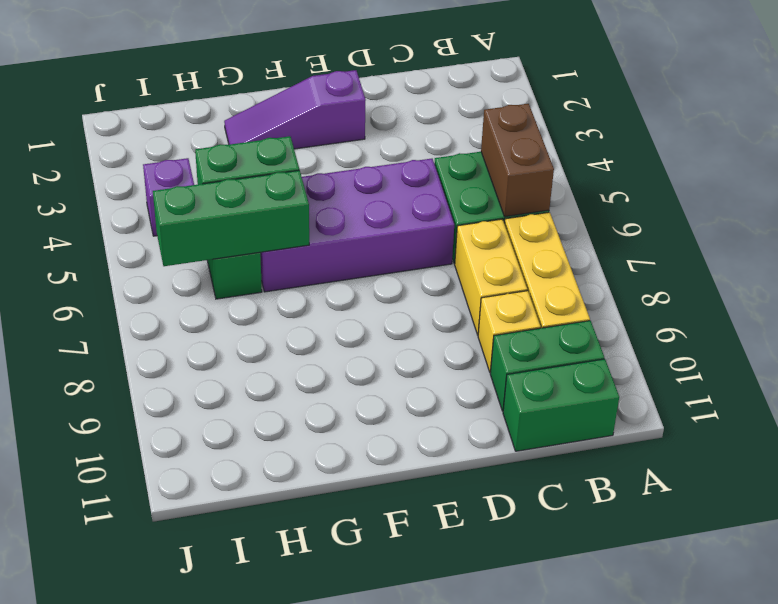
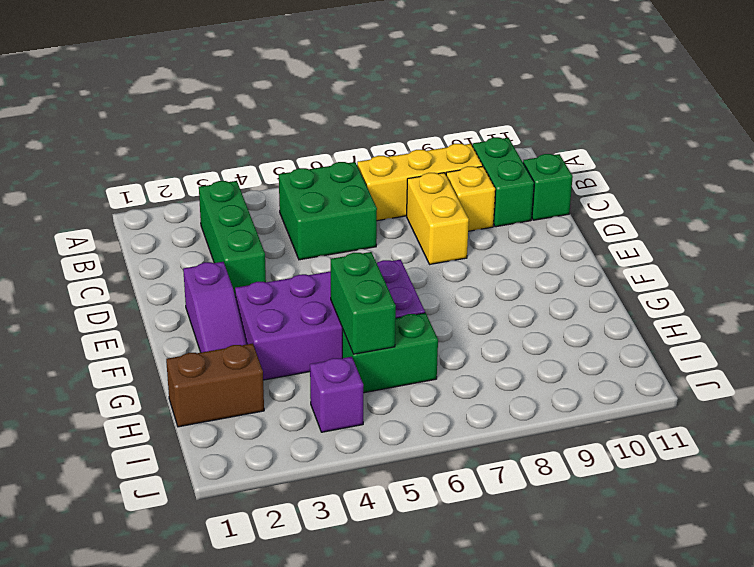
brown 1x2 brick [481,104,554,217] -> brown 1x2 brick moved to [166,343,264,427]
green 1x2 brick [503,359,619,451] -> green 1x1 brick [523,154,573,220]
yellow 1x2 brick [455,219,527,335] -> yellow 1x2 brick turned to [407,173,469,264]
purple 2x4 brick [260,159,454,292] -> purple 2x4 brick turned to [235,260,425,380]
green 1x3 brick [153,170,309,266] -> green 1x3 brick moved to [199,181,266,295]

